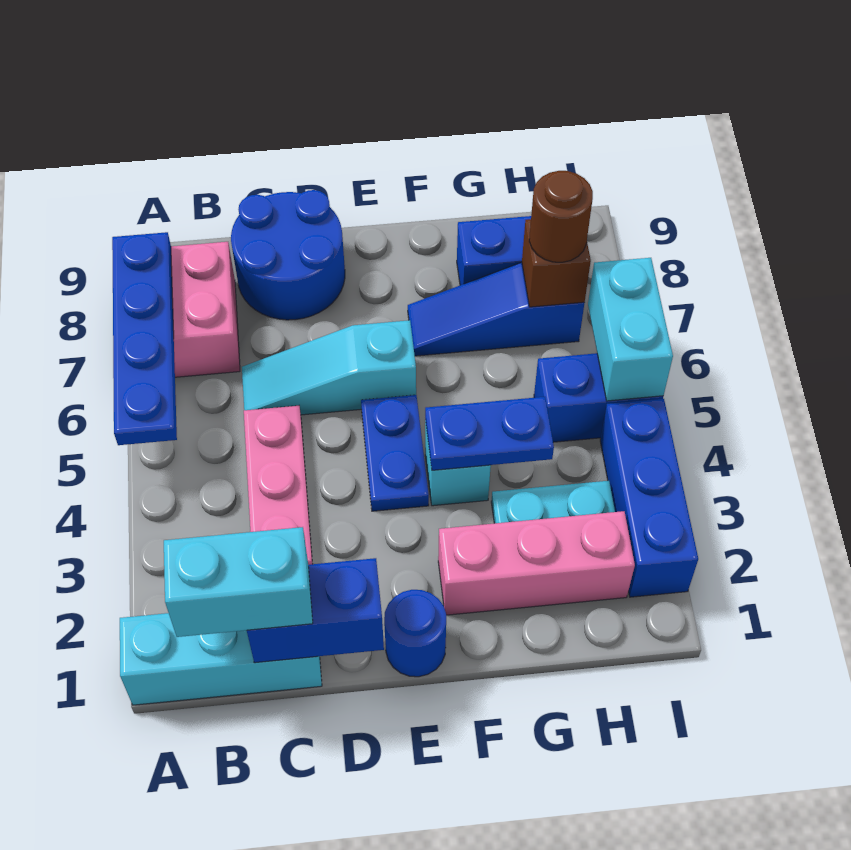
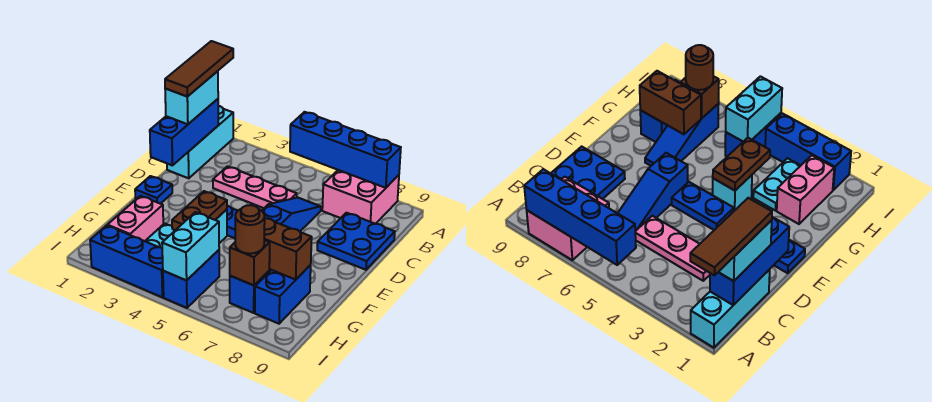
none -> brown 1x3 tile [165,41,233,97]
blue 1x4 plate [112,232,177,445] -> blue 1x4 brick [290,112,401,188]
blue 1x2 brick [247,558,384,663] -> blue 1x3 brick [150,99,218,166]
cyan 1x3 slope [242,320,416,415] -> blue 1x3 slope [262,198,321,231]
blue 2x2 round brick [231,190,345,320] -> blue 2x2 plate [317,213,395,270]
blue 1x1 round brick [384,590,446,677] -> blue 1x1 plate [135,176,172,204]
pink 1x3 brick [438,511,635,615] -> pink 1x2 brick [107,196,163,241]
blue 1x2 plate [425,397,554,470] -> brown 1x2 plate [172,191,227,230]
none -> brown 1x2 brick [264,218,312,280]
cyan 1x2 brick [588,258,673,401] -> cyan 1x2 brick turned to [162,212,219,280]

